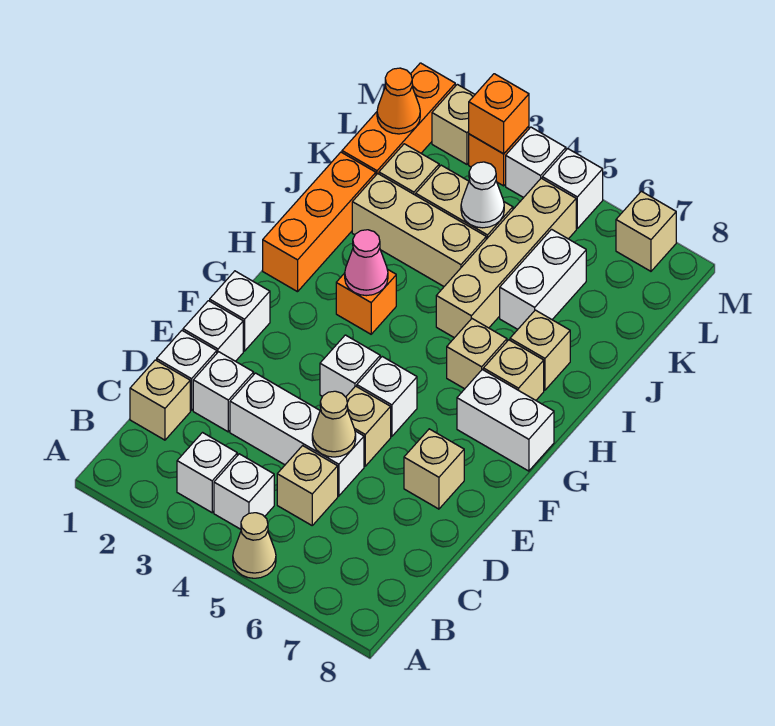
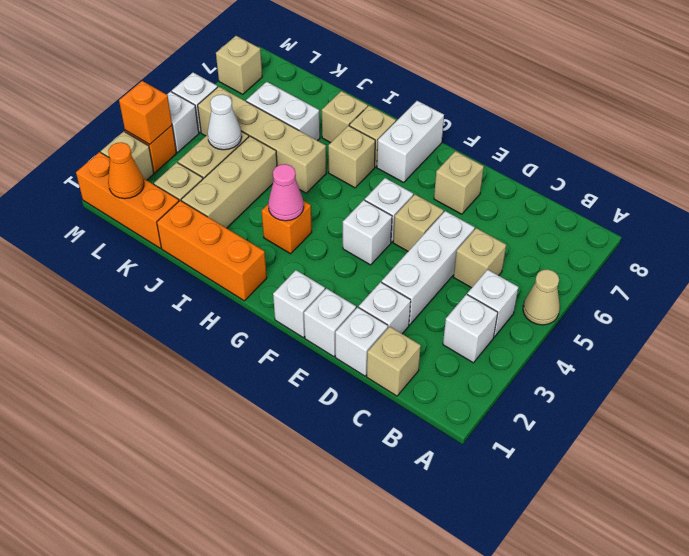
tan 1x1 cone [312,391,356,457] -> none

